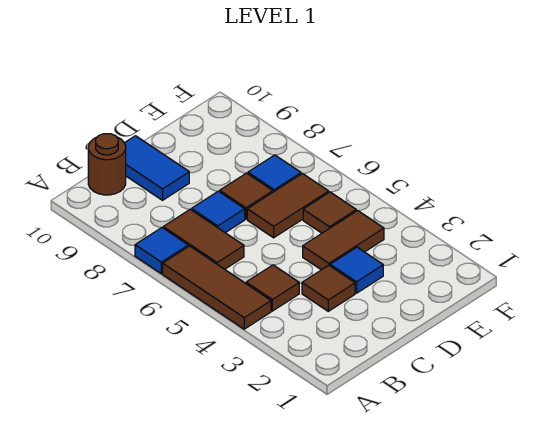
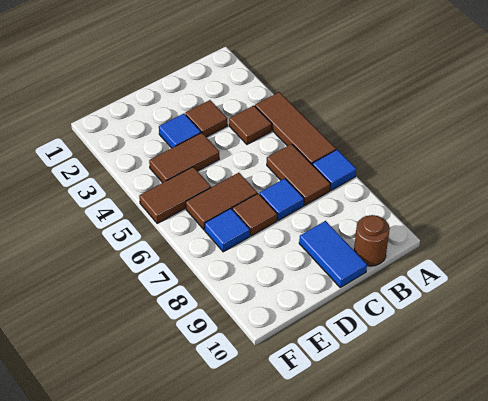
brown 1x1 tile [303,192,356,233] -> brown 1x2 tile [139,167,211,223]

